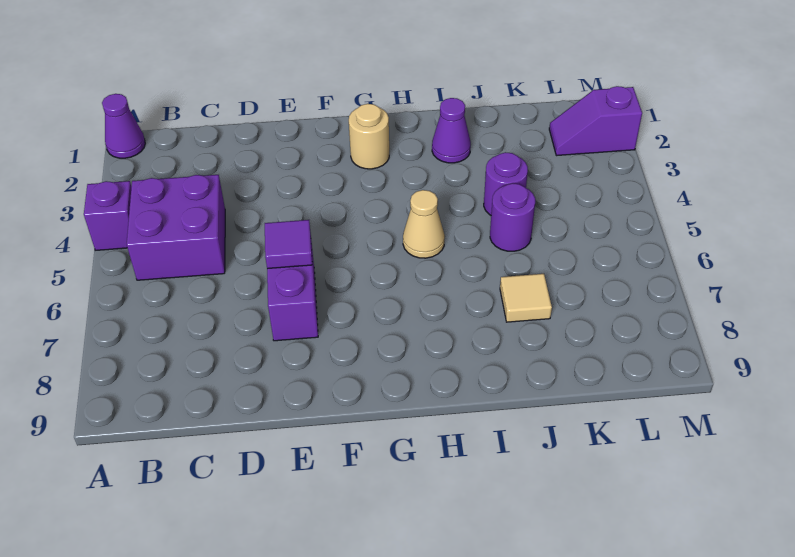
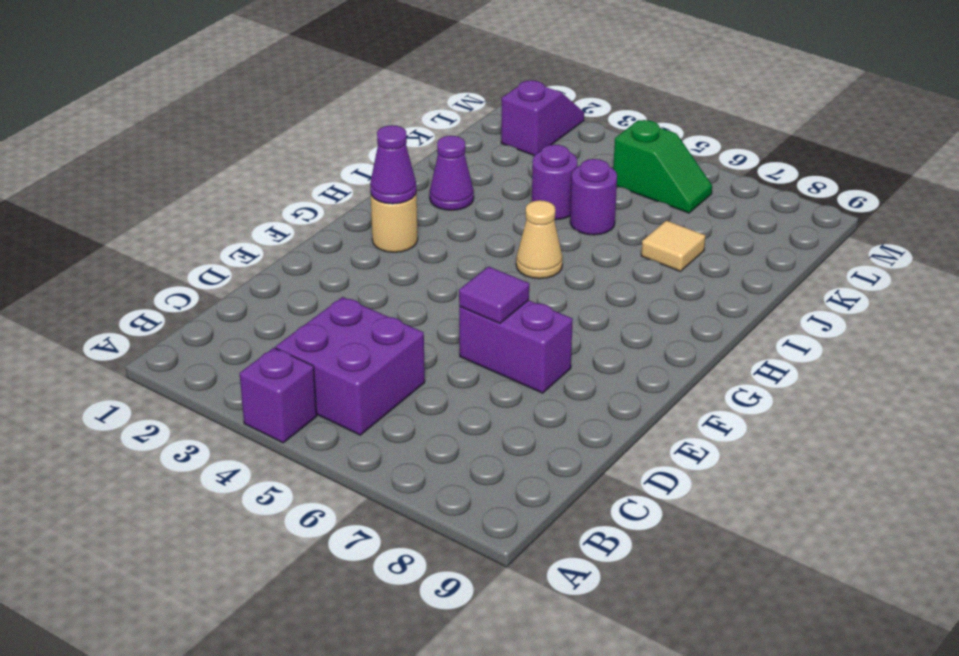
purple 1x1 cone [102,94,145,158] -> purple 1x1 cone moved to [370,125,416,204]
purple 1x2 slope [549,86,642,156] -> purple 1x2 slope turned to [501,80,584,156]
none -> green 1x2 slope [613,120,712,213]

